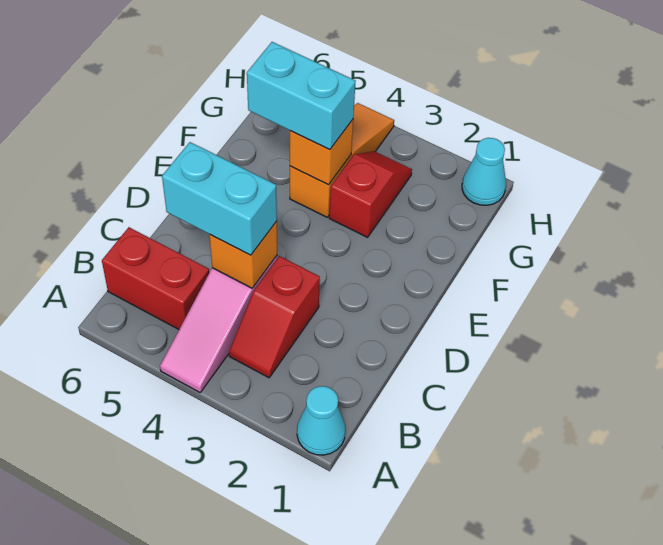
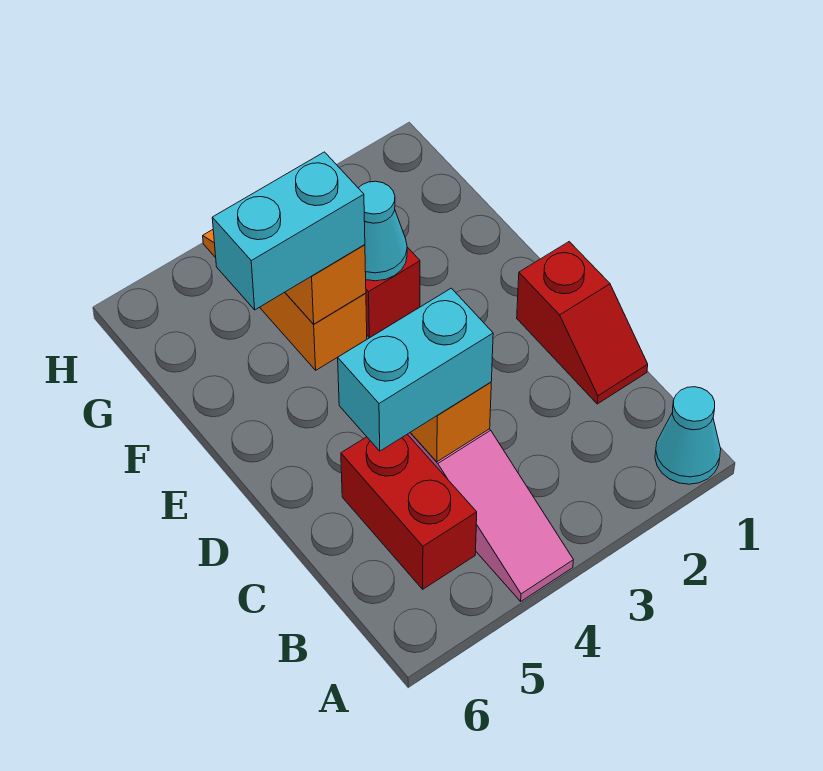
red 1x2 slope [229,256,320,378] -> red 1x2 slope moved to [517,242,648,404]
red 1x2 brick [102,227,209,329] -> red 1x2 brick turned to [341,434,477,589]
cyan 1x1 cone [462,138,506,205] -> cyan 1x1 cone moved to [359,181,407,281]

